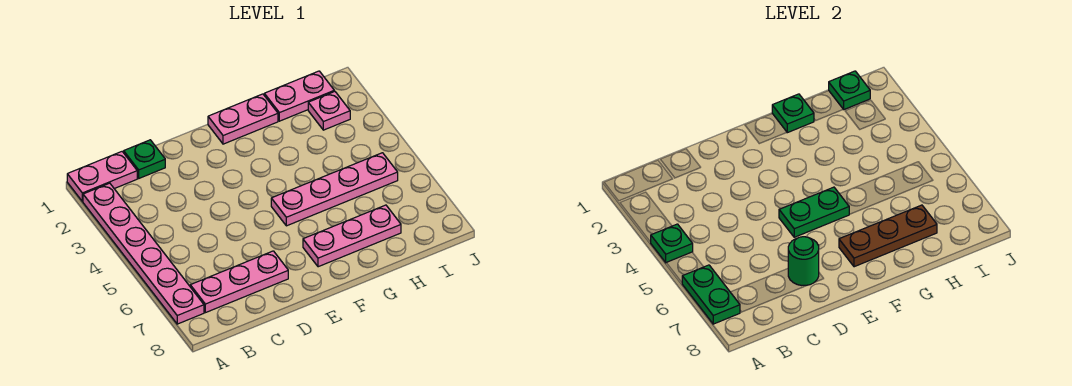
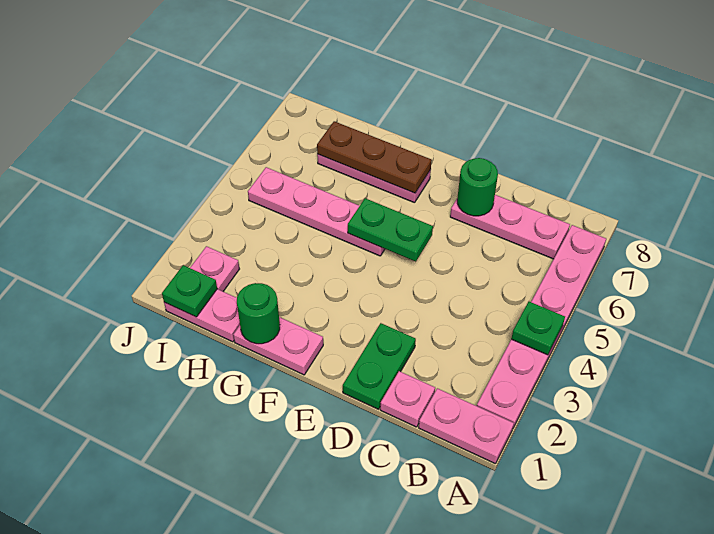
green 1x2 plate [682,265,740,324] -> green 1x2 plate moved to [343,323,416,409]
green 1x1 plate [124,140,165,178] -> pink 1x1 plate [380,371,435,427]
green 1x1 plate [772,94,814,133] -> green 1x1 round brick [237,283,280,344]

